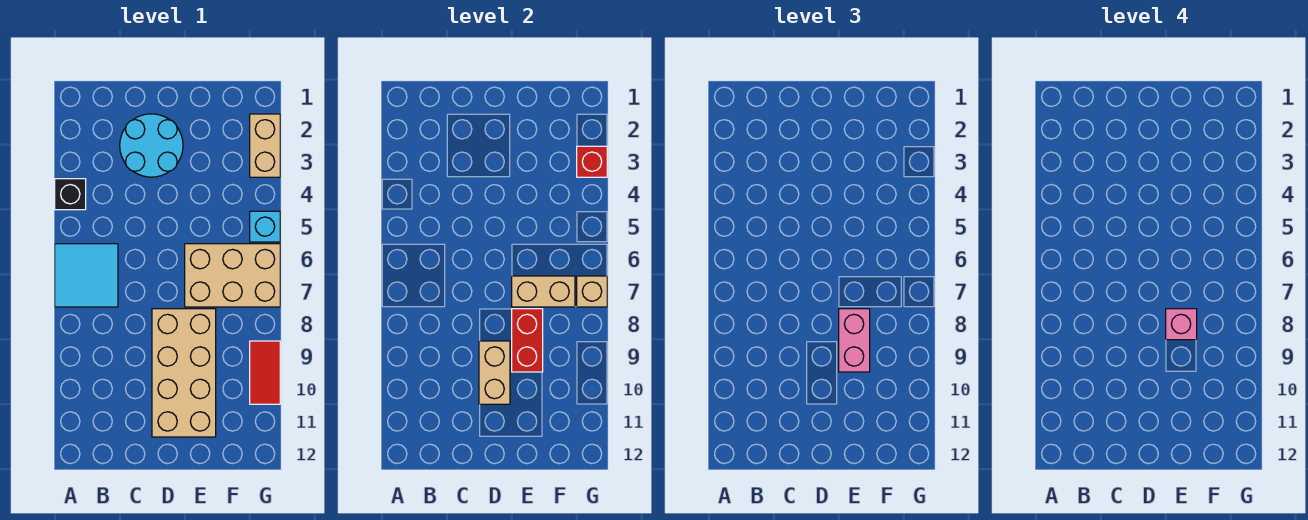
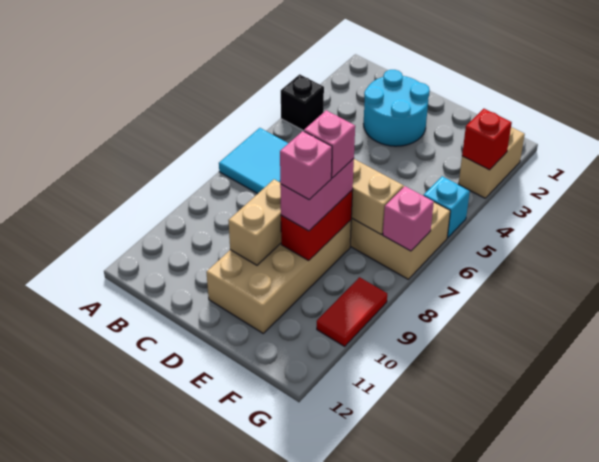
none -> pink 1x1 brick [280,131,332,200]
tan 1x1 brick [577,276,607,307] -> pink 1x1 brick [383,186,434,251]

